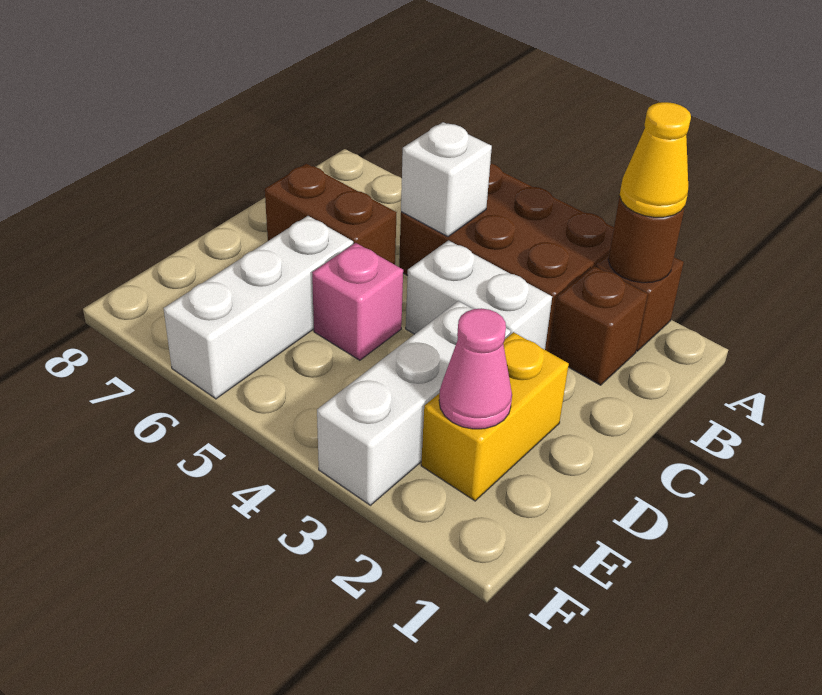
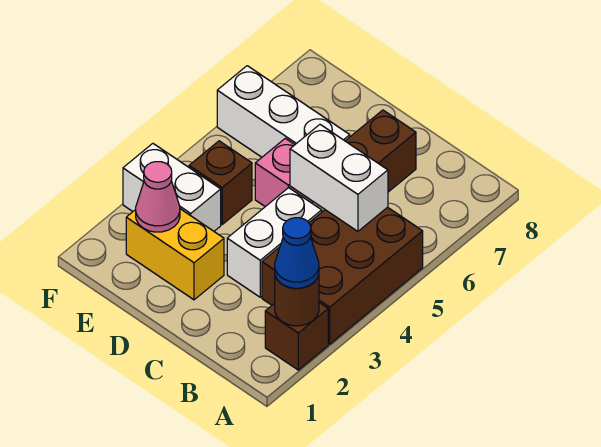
yellow 1x1 cone [620,102,691,217] -> blue 1x1 cone [275,218,319,288]
brown 1x1 brick [549,266,648,385] -> brown 1x1 brick moved to [189,141,252,224]
white 1x1 brick [401,122,492,237] -> white 1x2 brick [290,125,388,231]
white 1x3 brick [317,301,511,505] -> white 1x2 brick [123,144,221,231]

